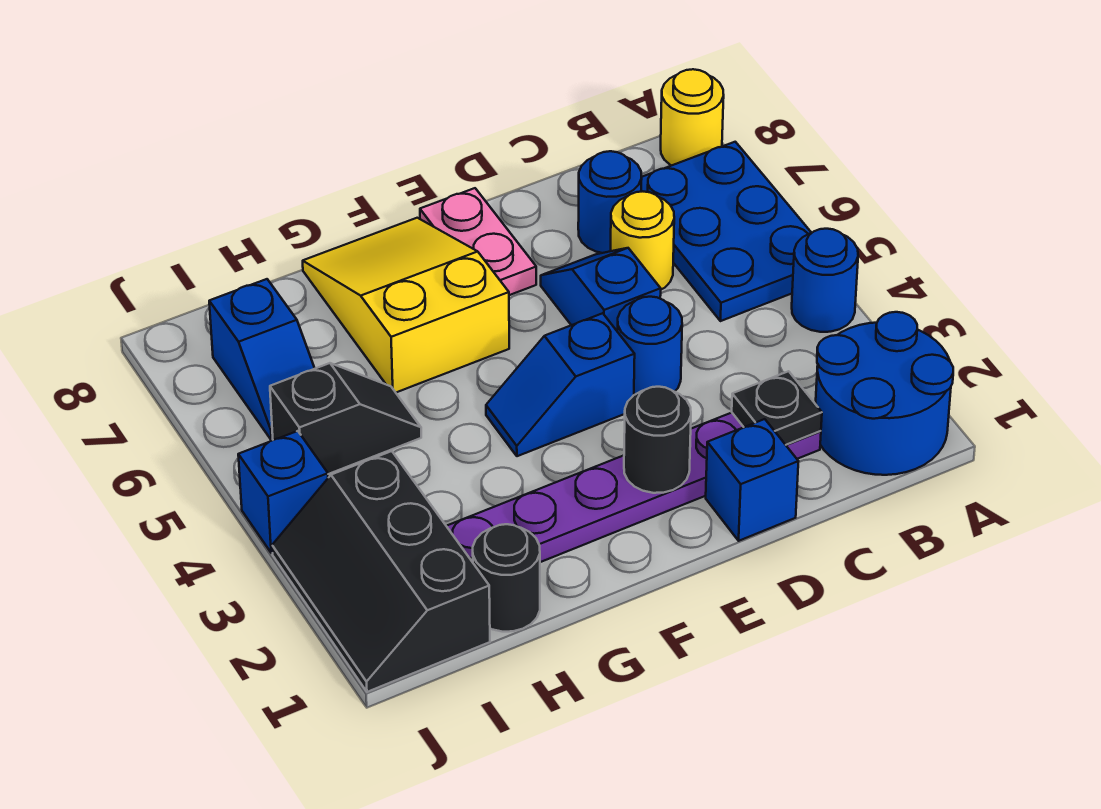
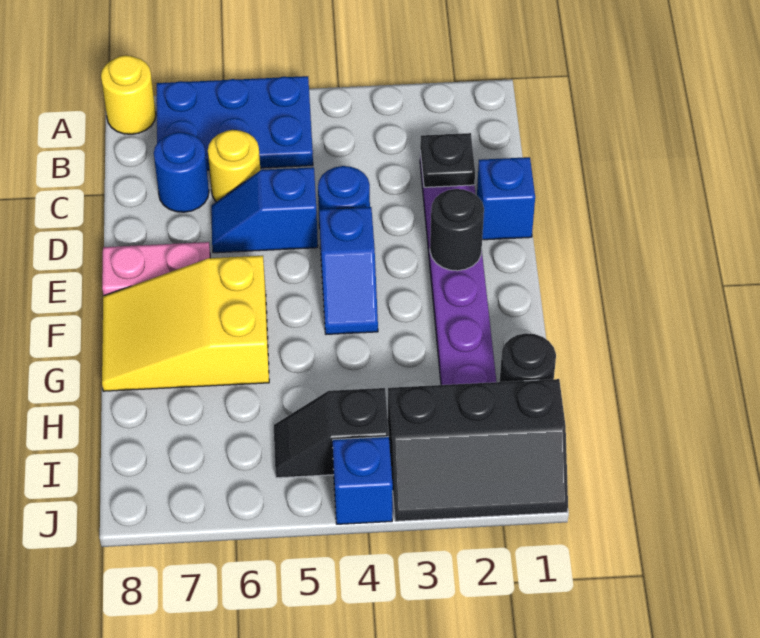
blue 2x2 round brick [816,312,953,475] -> none
blue 1x1 round brick [792,229,858,332] -> none
black 1x2 slope [270,363,421,474] -> black 1x2 slope turned to [274,388,389,478]
blue 1x2 slope [209,279,315,440] -> none

